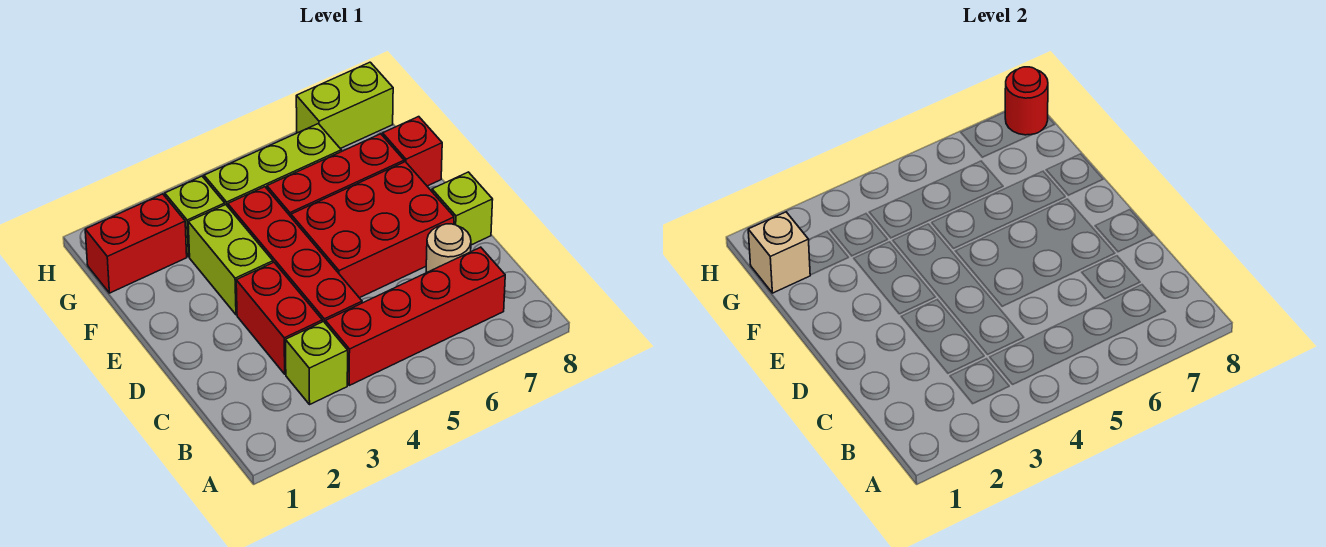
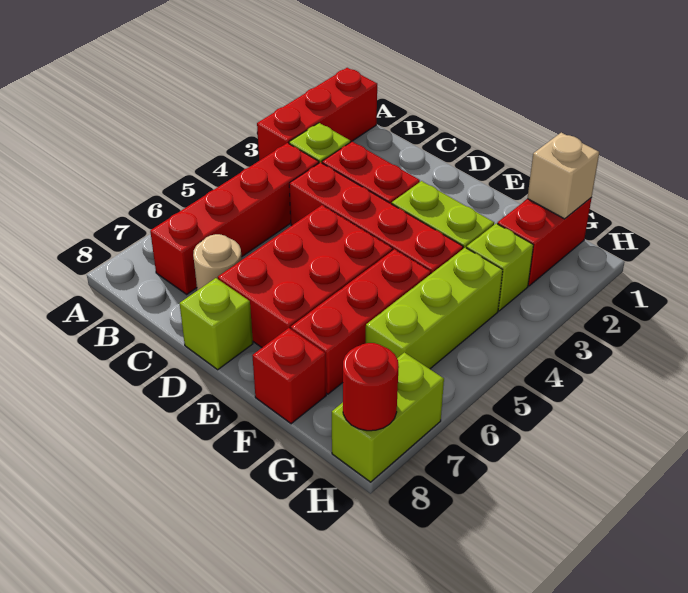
none -> red 1x3 brick [257,68,377,161]

